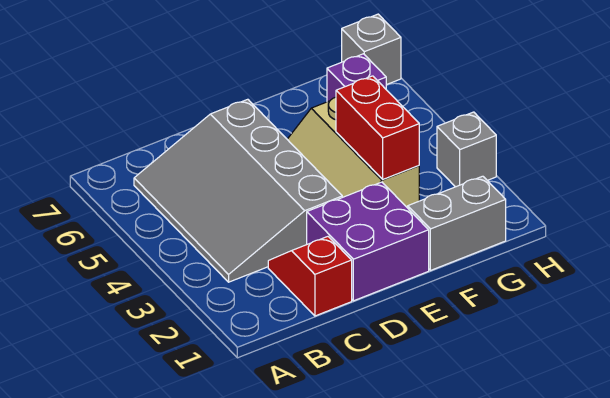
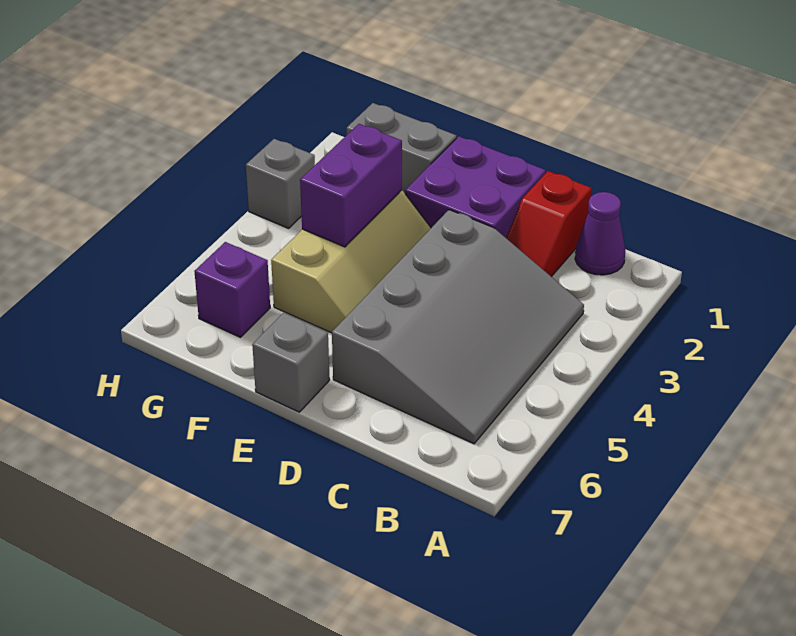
none -> purple 1x1 cone [575,192,625,275]
red 1x2 brick [336,76,419,179] -> purple 1x2 brick [300,124,402,247]
grey 1x1 brick [342,14,401,85] -> grey 1x1 brick moved to [252,313,330,412]

